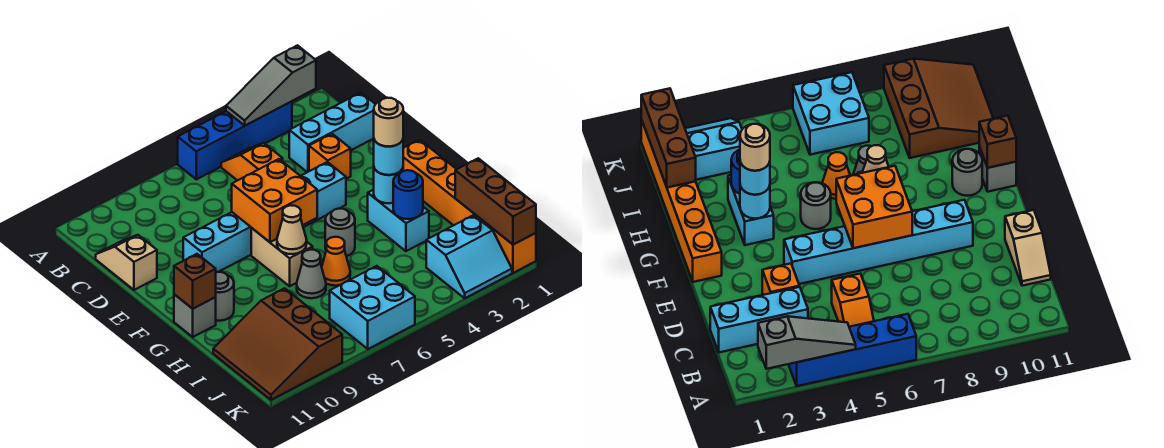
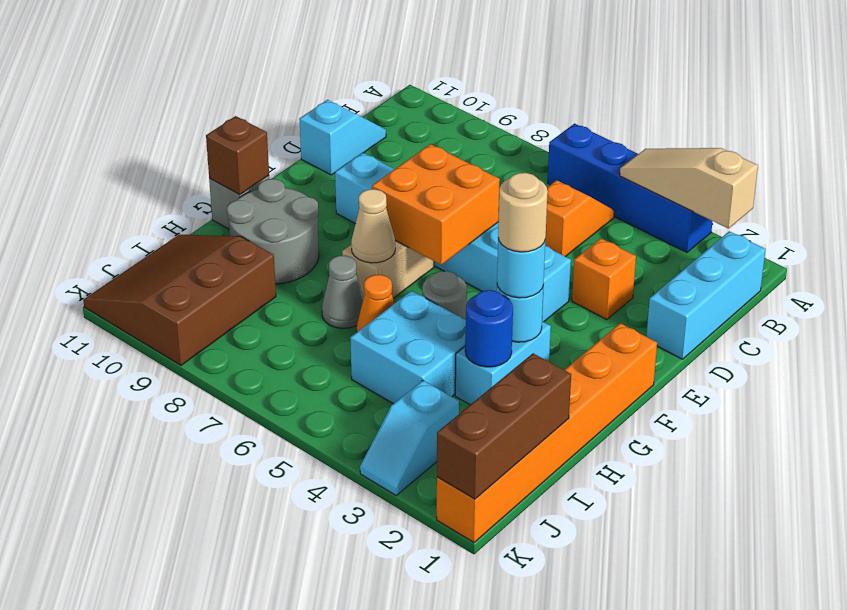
grey 1x3 slope [226,45,316,126] -> tan 1x3 slope [620,148,758,229]
cyan 1x3 brick [289,93,375,172] -> cyan 1x3 brick turned to [646,231,766,359]
tan 1x2 slope [96,235,157,290] -> cyan 1x2 slope [299,100,386,175]
grey 1x1 round brick [216,272,234,321] -> grey 2x2 round brick [227,179,319,284]
cyan 2x2 slope [426,215,512,298] -> cyan 1x2 slope [360,381,459,495]
cyan 2x2 brick [330,266,415,349] -> cyan 2x2 brick moved to [350,291,466,404]

